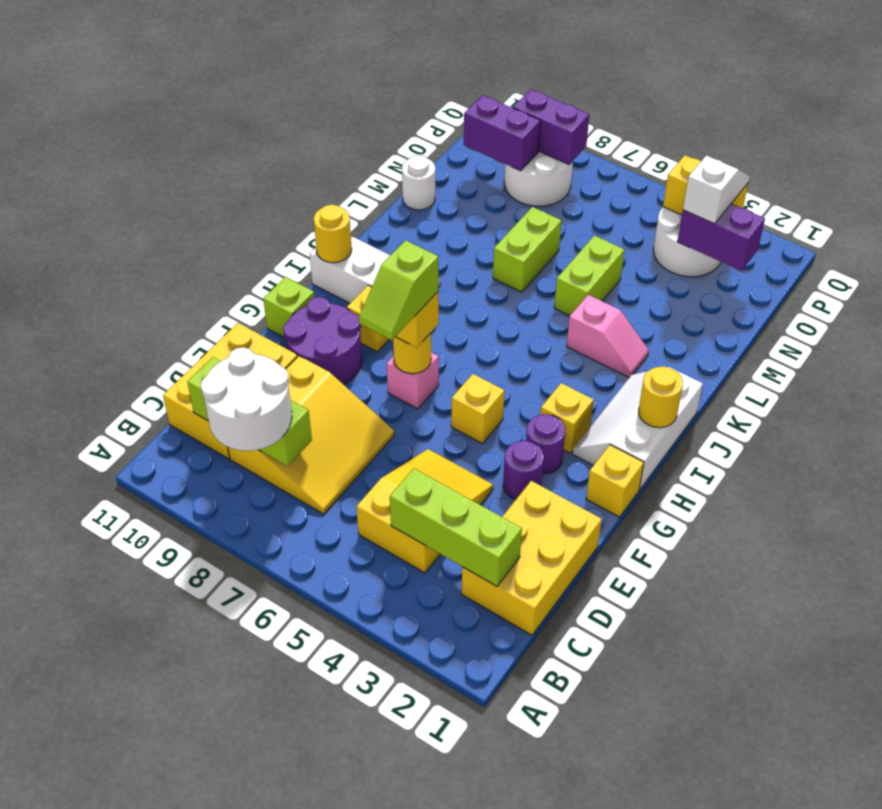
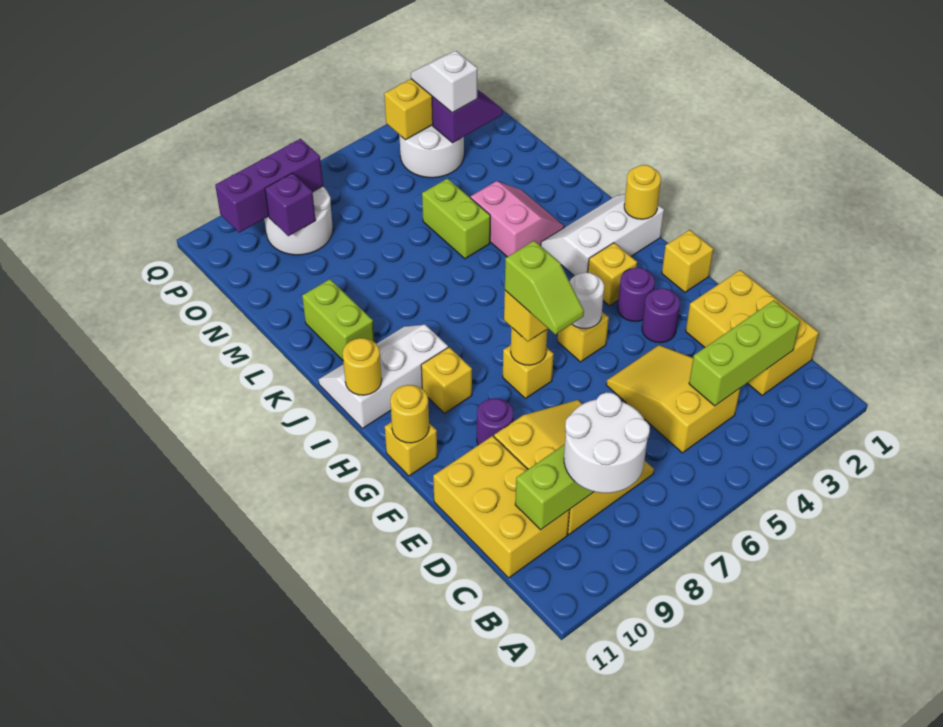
purple 2x2 round brick [283,297,362,384] -> purple 1x1 round brick [477,398,513,445]
pink 1x1 brick [387,352,439,409] -> yellow 1x1 brick [503,345,553,399]
lime 1x1 brick [263,277,314,337] -> yellow 1x1 brick [385,422,437,476]
none -> yellow 1x1 round brick [390,385,429,443]
white 2x3 slope [572,367,703,490] -> white 2x3 slope turned to [541,194,664,276]
pink 1x2 slope [567,295,649,377] -> pink 2x2 slope [471,181,564,257]
lime 1x2 brick [493,207,561,292] -> lime 1x2 brick moved to [302,279,374,360]
white 1x1 round brick [402,155,435,210] -> white 1x1 round brick moved to [570,272,604,328]
purple 1x2 brick [677,204,765,271] -> purple 1x2 slope [432,91,503,143]
purple 1x2 brick [464,95,541,171] -> purple 1x1 brick [265,173,316,236]
purple 1x2 brick [513,89,589,164] -> purple 1x3 brick [215,139,323,233]

